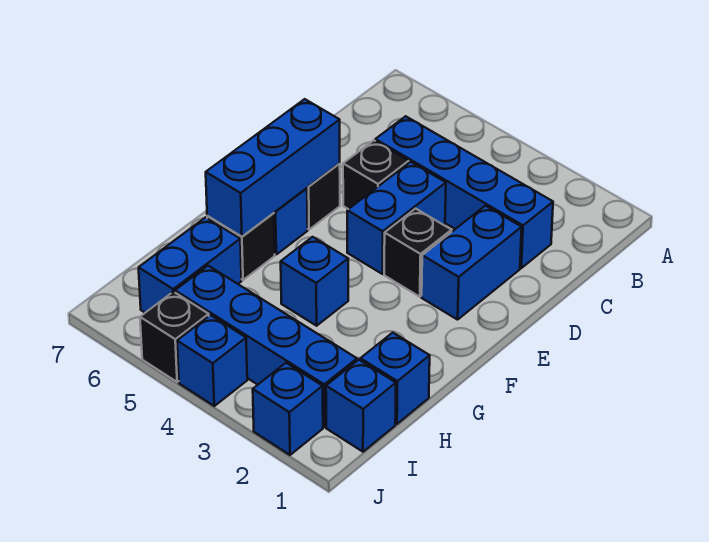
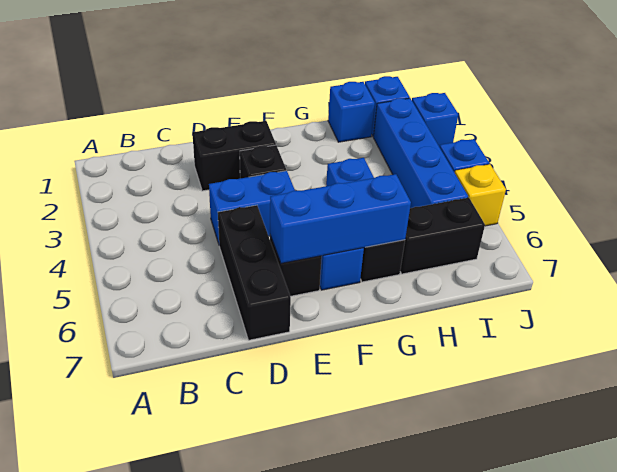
blue 1x4 brick [375,116,553,268] -> none
blue 1x2 brick [422,206,522,320] -> black 1x2 brick [192,121,276,191]
black 1x1 brick [343,140,409,209] -> black 1x3 brick [218,205,291,340]
blue 1x2 brick [139,217,241,313] -> black 1x2 brick [400,198,485,274]
black 1x1 brick [140,292,209,382] -> yellow 1x1 brick [455,164,506,226]

